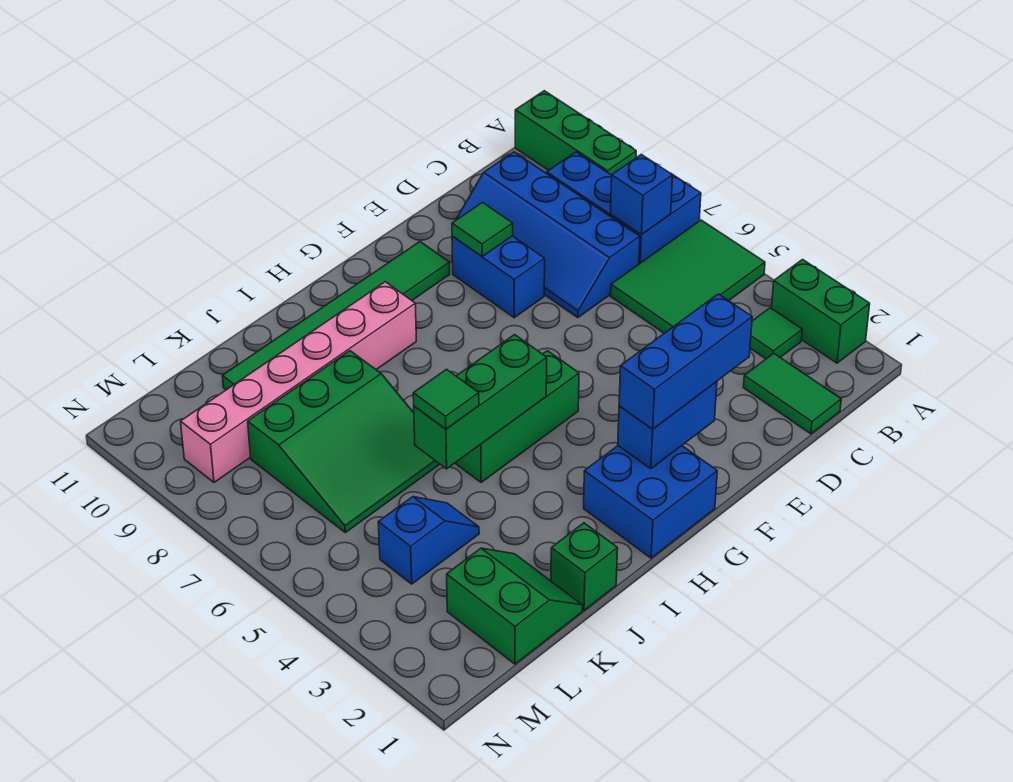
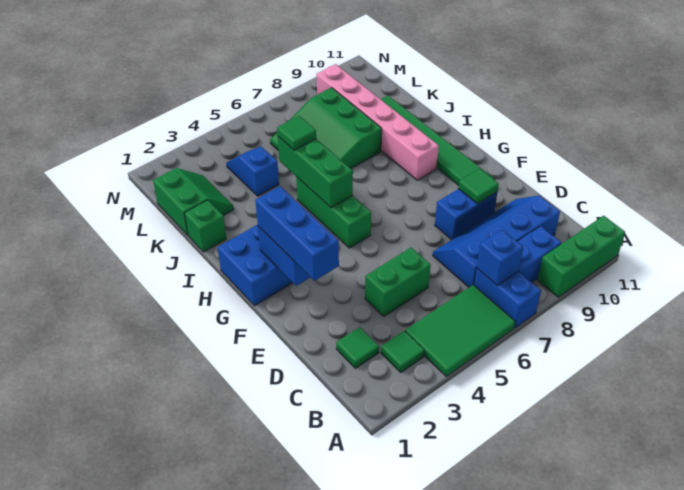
green 1x2 brick [772,260,870,363] -> green 1x2 brick moved to [365,247,431,316]
green 2x3 tile [611,220,765,333] -> green 2x3 tile turned to [405,285,515,377]
green 1x2 tile [743,353,841,434] -> green 1x1 tile [336,327,379,368]
green 2x2 slope [447,548,583,664] -> green 2x2 slope turned to [153,168,234,235]
blue 1x2 slope [378,497,479,584] -> blue 1x2 slope turned to [226,146,279,196]

